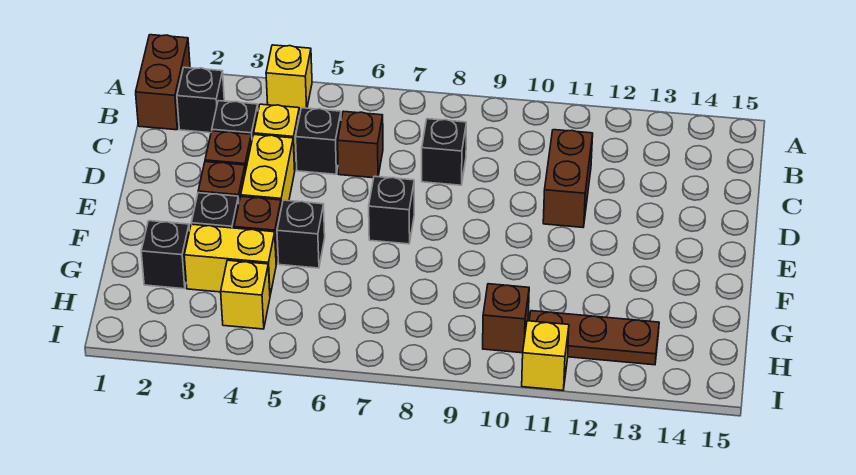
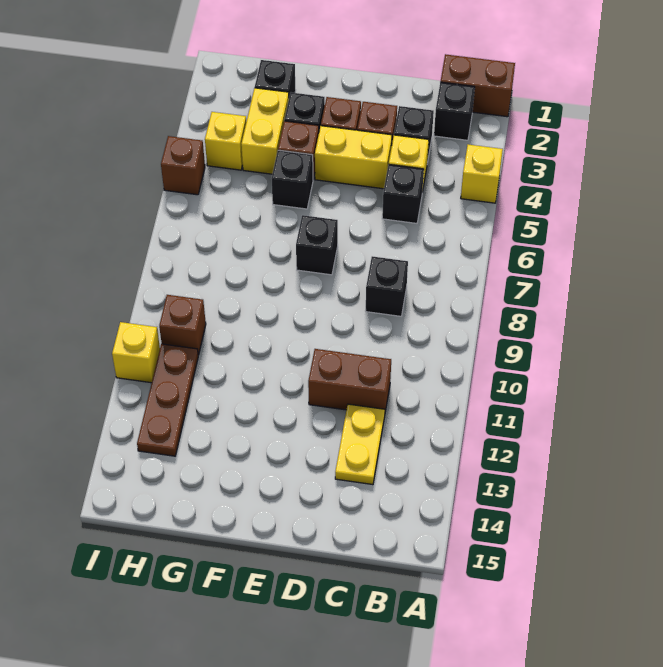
brown 1x1 brick [338,111,383,178] -> brown 1x1 brick moved to [161,136,205,195]
none -> yellow 1x2 plate [335,404,385,485]

